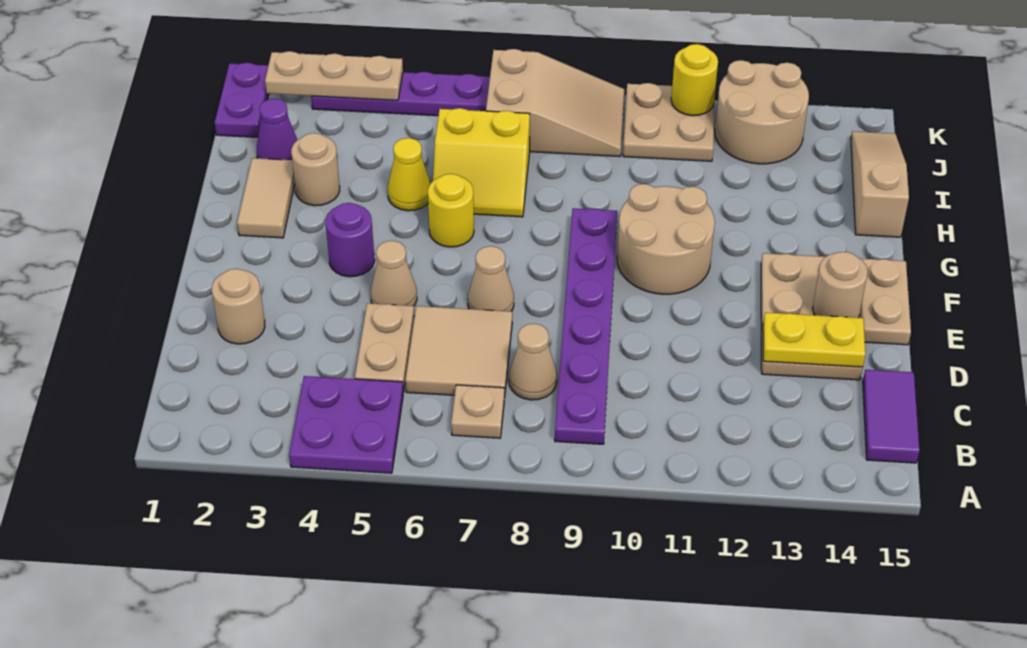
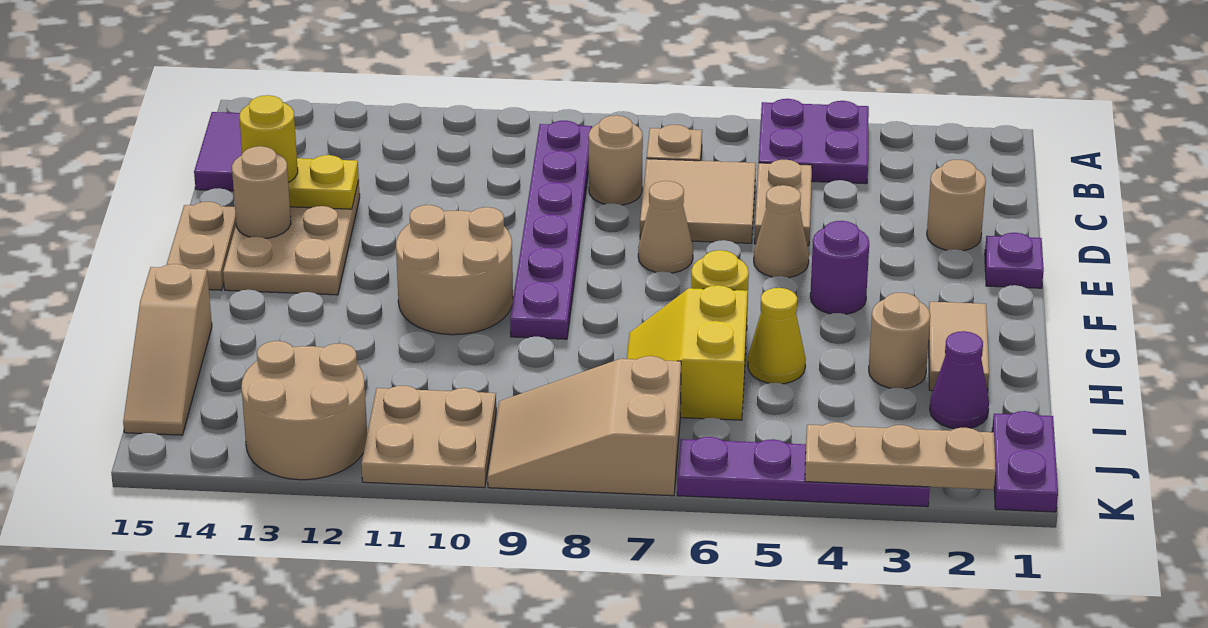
tan 1x1 cone [509,324,557,400] -> tan 1x1 round brick [589,115,643,205]
none -> purple 1x1 plate [985,233,1044,288]
yellow 2x2 slope [433,108,530,217] -> yellow 2x2 slope turned to [627,285,748,420]
yellow 1x1 round brick [671,44,718,116] -> yellow 1x1 round brick moved to [240,95,298,182]

